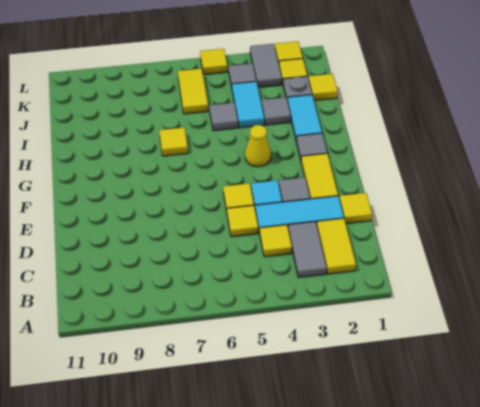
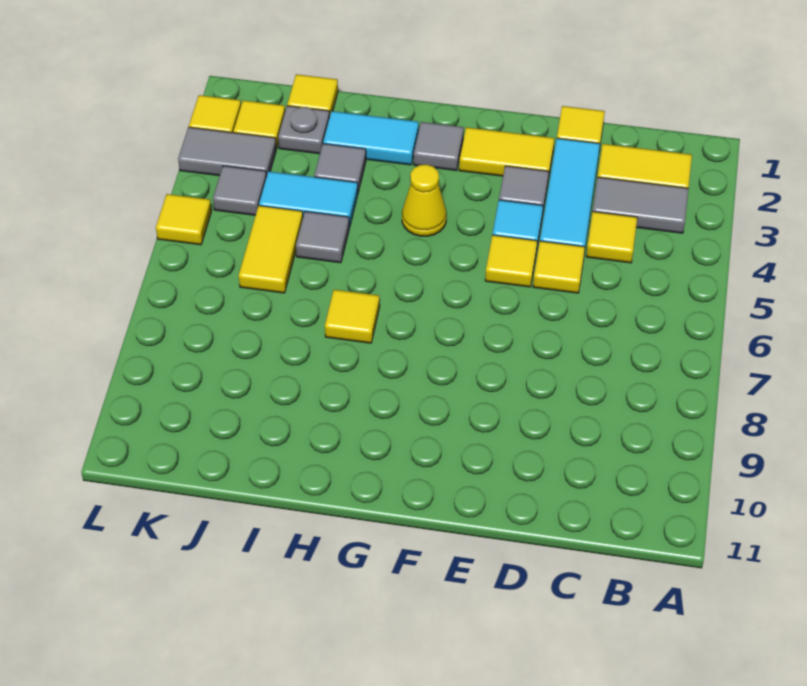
yellow 1x2 tile [178,69,208,114] -> yellow 1x2 tile turned to [239,206,303,293]

